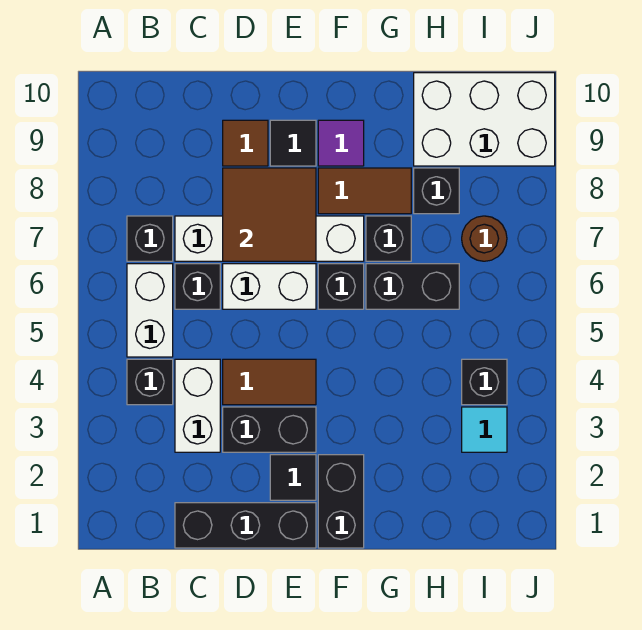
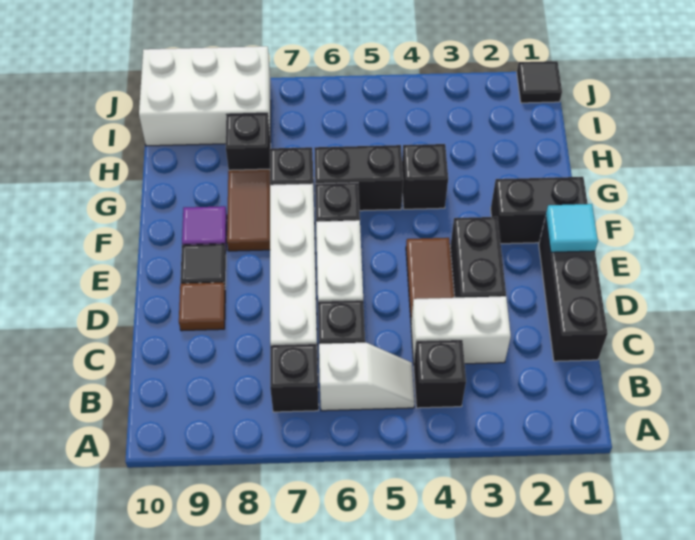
white 1x2 brick [127,264,173,357] -> white 1x2 slope [319,343,415,411]
brown 2x2 tile [223,168,316,261] -> none
black 1x1 tile [270,455,316,500] -> black 1x1 tile moved to [517,61,562,103]
black 1x2 brick [366,264,459,309] -> black 1x2 brick turned to [314,145,403,211]
white 2x3 brick [414,73,555,166] -> white 2x3 brick turned to [139,46,271,146]
cyan 1x1 tile [462,407,507,452] -> cyan 1x1 tile moved to [546,204,598,252]
black 1x1 brick [462,359,507,405] -> black 1x1 brick moved to [402,144,448,209]
brown 1x1 round brick [462,216,507,261] -> none

